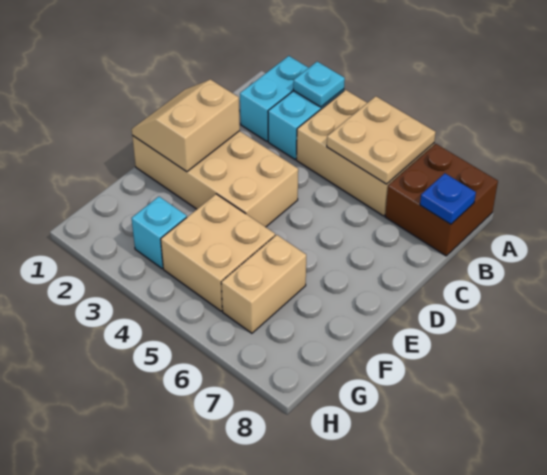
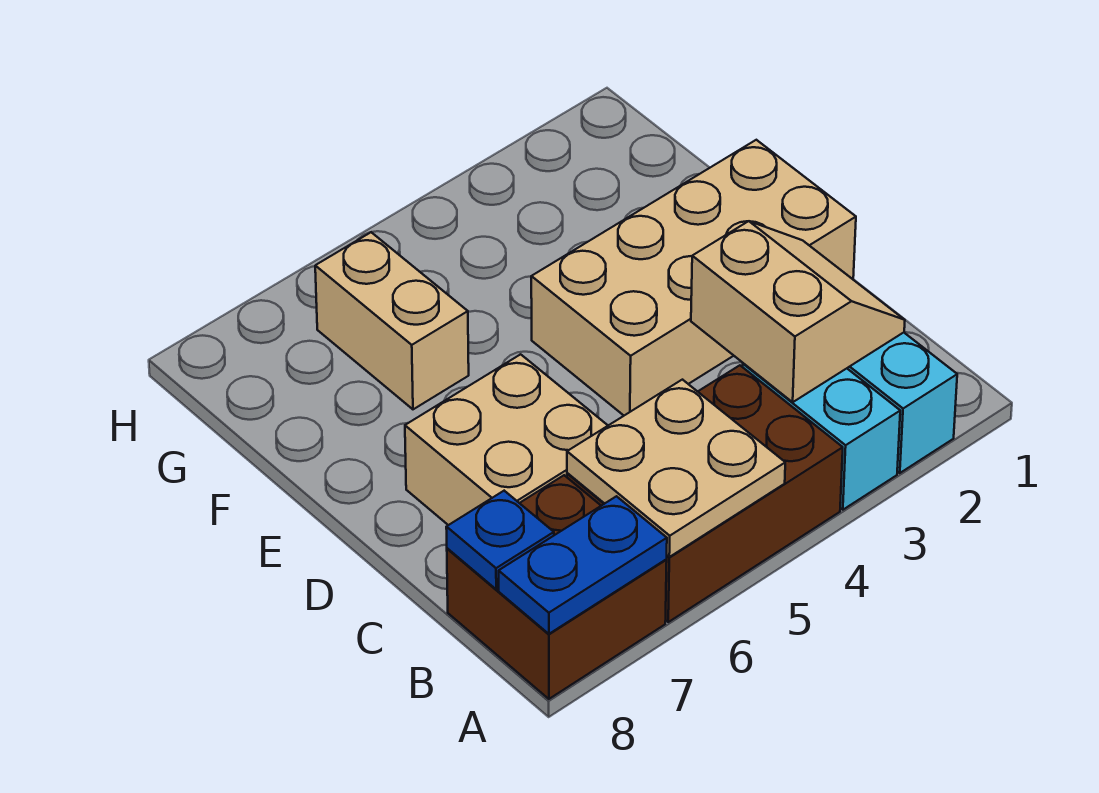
cyan 1x1 plate [293,62,345,107] -> none
tan 2x3 brick [296,90,434,216] -> brown 2x3 brick [567,365,843,622]
none -> blue 1x2 plate [499,496,667,634]
tan 2x2 slope [132,80,240,172] -> tan 2x2 slope moved to [691,221,905,402]
tan 2x2 brick [161,194,275,311] -> tan 2x2 brick moved to [405,354,608,525]
cyan 1x1 brick [132,197,187,269] -> none

